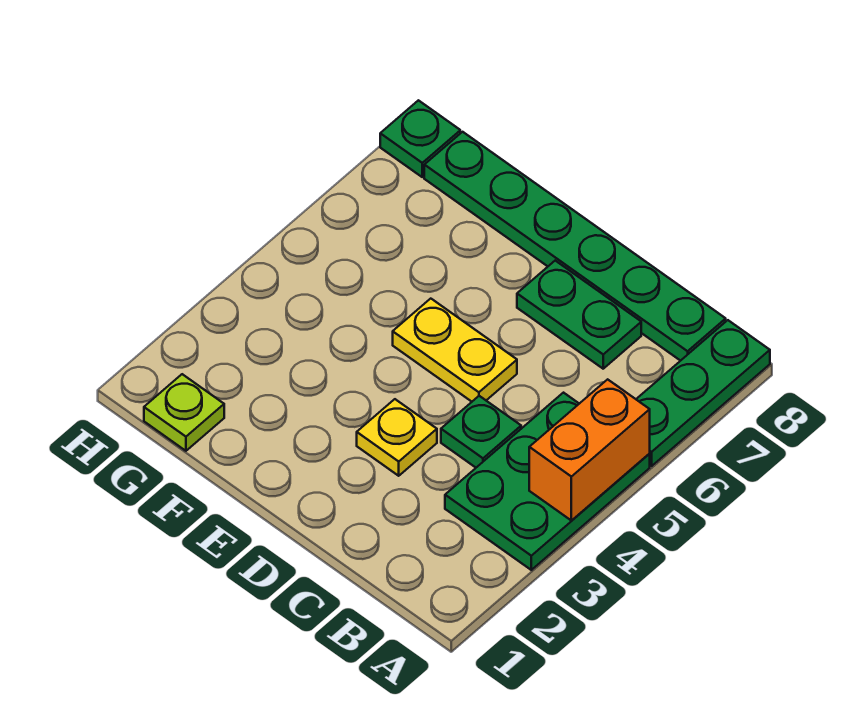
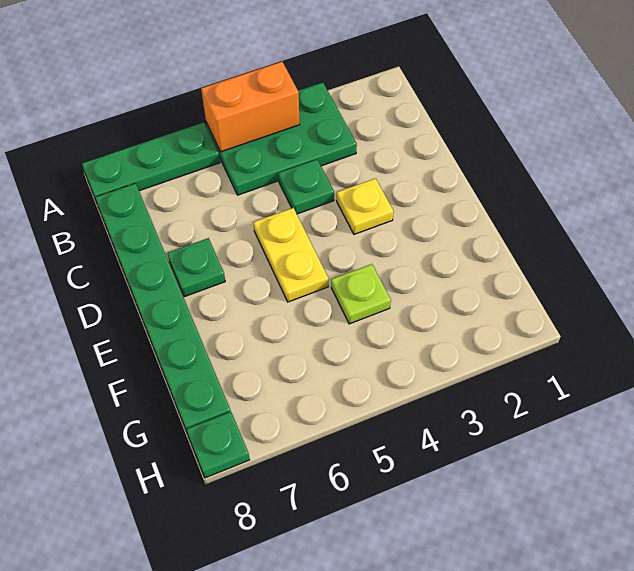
green 1x2 plate [517,261,641,369] -> green 1x1 plate [167,238,225,297]
lime 1x1 plate [144,374,224,451] -> lime 1x1 plate moved to [331,264,391,324]

